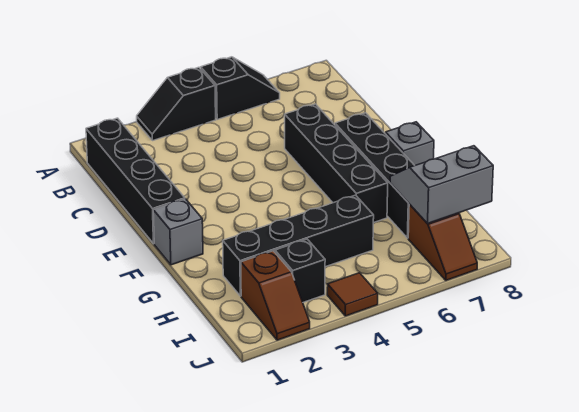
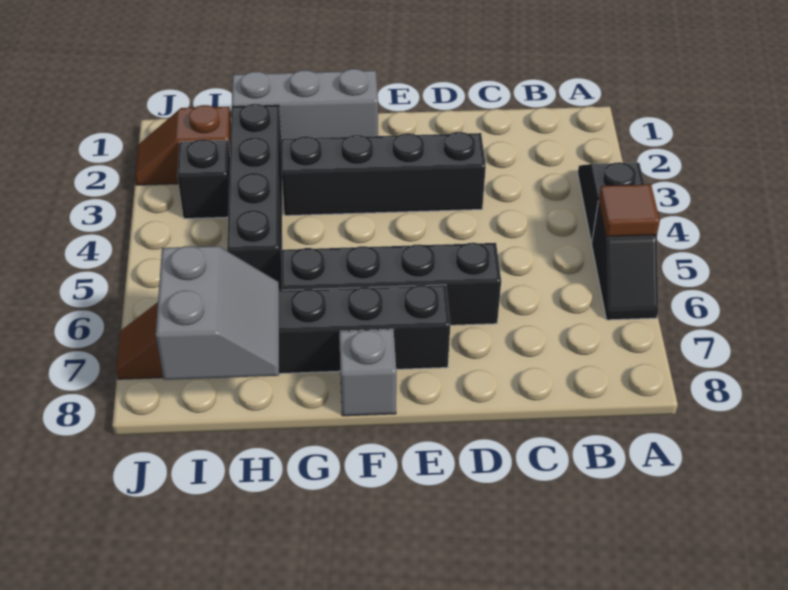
black 1x4 brick [86,118,185,244] -> black 1x4 brick moved to [282,132,486,216]
grey 1x1 brick [153,199,203,265] -> grey 1x3 brick [232,69,378,141]
brown 1x1 tile [327,273,378,316] -> brown 1x1 tile moved to [598,184,660,237]

